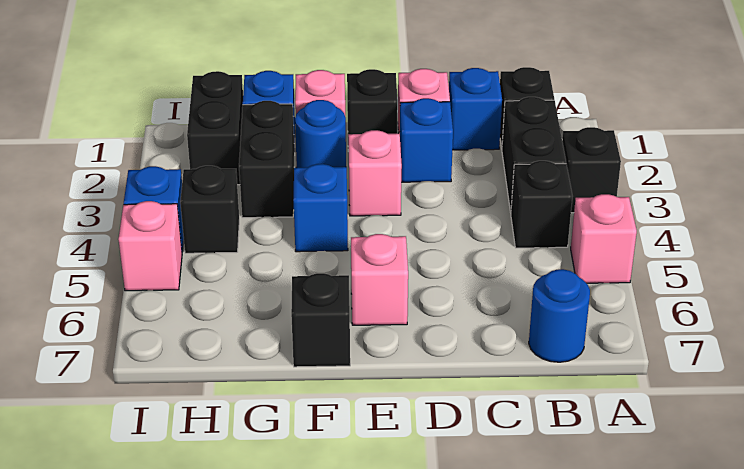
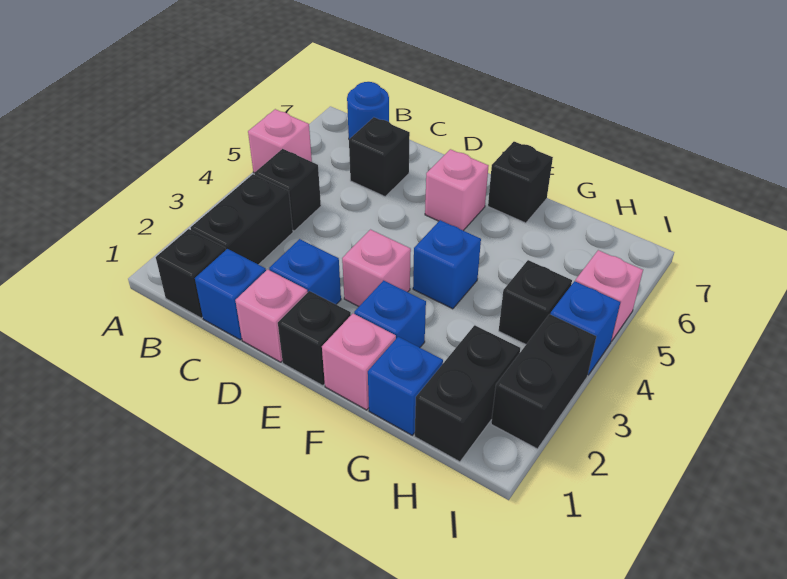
black 1x1 brick [562,127,621,213] -> black 1x1 brick moved to [349,117,410,196]
blue 1x1 round brick [295,100,346,168] -> blue 1x1 brick [354,280,426,347]
black 1x2 brick [239,101,295,218] -> black 1x2 brick moved to [491,314,596,449]

